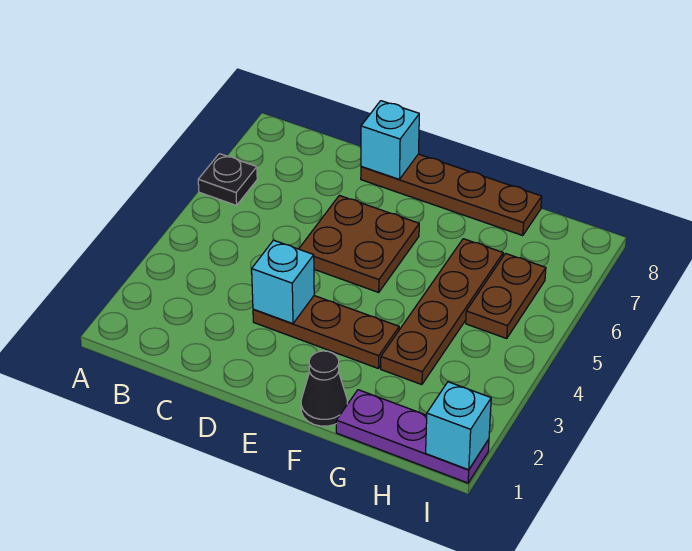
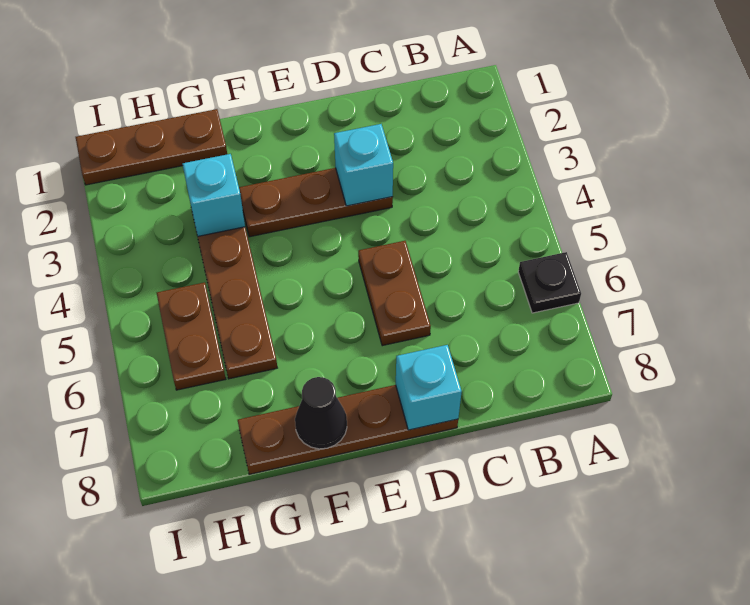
brown 2x2 plate [299,195,419,292] -> brown 1x2 plate [358,241,431,346]
black 1x1 cone [301,351,347,426] -> black 1x1 cone moved to [295,377,347,449]
purple 1x3 plate [336,390,489,483] -> brown 1x3 plate [76,109,227,185]
cyan 1x1 brick [426,382,491,470] -> cyan 1x1 brick moved to [183,154,245,236]

